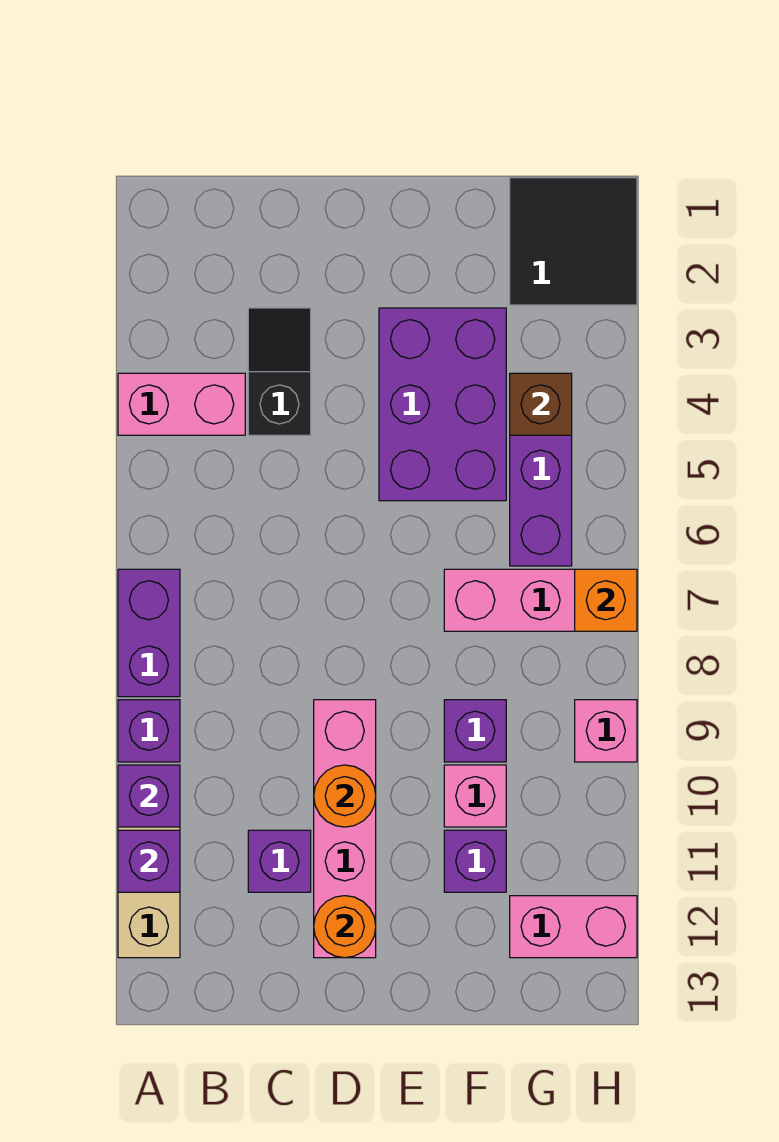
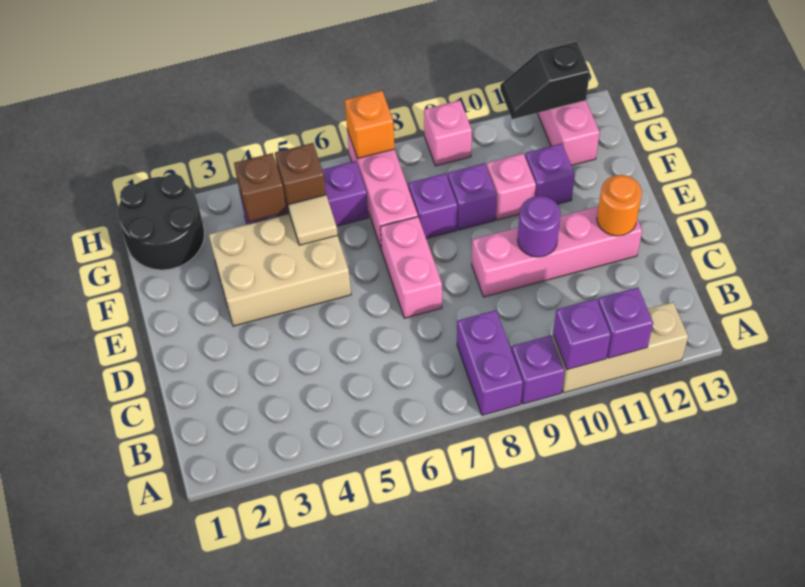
pink 1x2 brick [118,373,245,435] -> pink 1x2 brick moved to [380,217,442,318]
purple 1x2 brick [118,569,180,697] -> purple 1x2 brick turned to [457,310,523,415]
black 1x2 slope [248,308,311,435] -> black 1x2 slope moved to [500,42,590,119]
purple 1x1 brick [248,830,311,892] -> purple 1x1 brick moved to [408,173,457,239]
orange 1x1 round brick [314,765,376,827] -> purple 1x1 round brick [518,196,561,257]
purple 2x3 brick [379,308,506,501] -> tan 2x3 brick [209,214,351,326]
none -> tan 1x1 tile [288,195,338,245]
black 2x2 tile [510,178,637,305] -> black 2x2 round brick [118,174,204,270]
none -> brown 1x1 brick [275,143,326,210]

